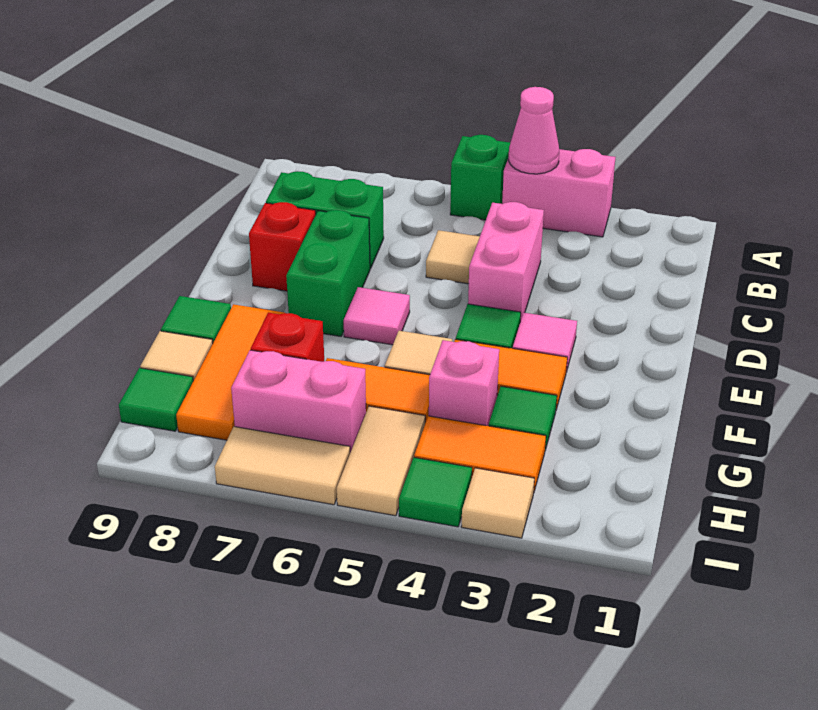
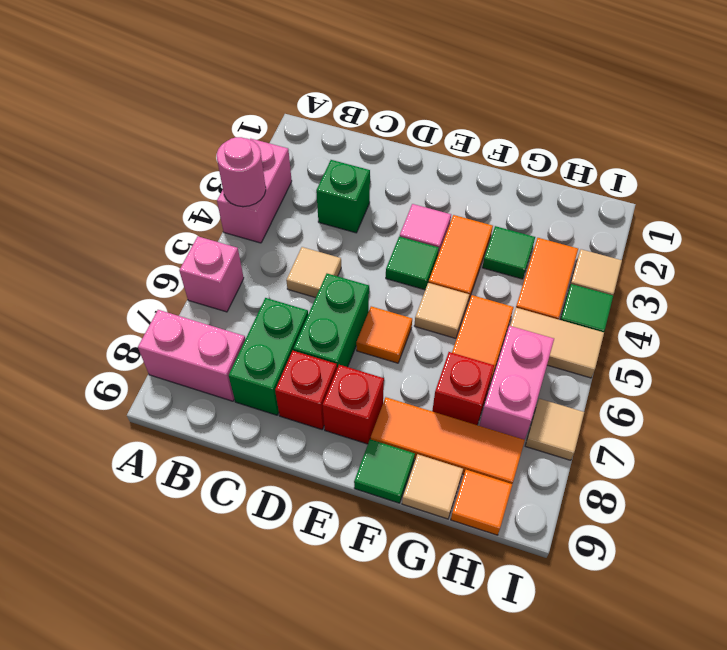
pink 1x1 cone [508,87,559,174] -> pink 1x1 round brick [217,137,266,207]
green 1x1 brick [450,135,510,220] -> green 1x1 brick moved to [316,160,370,233]
pink 1x2 brick [468,202,544,322] -> pink 1x2 brick moved to [138,310,245,401]
green 1x2 brick [286,210,370,336] -> green 1x2 brick turned to [293,274,369,368]
pink 1x1 tile [344,287,410,345] -> orange 1x1 tile [356,306,412,363]
none -> red 1x1 brick [323,365,384,444]
pink 1x1 brick [429,340,499,426] -> pink 1x1 brick moved to [179,237,244,312]
green 1x1 tile [119,368,193,431] -> orange 1x1 tile [451,470,512,535]
tan 1x2 tile [215,427,350,505] -> tan 1x1 tile [525,399,584,460]

